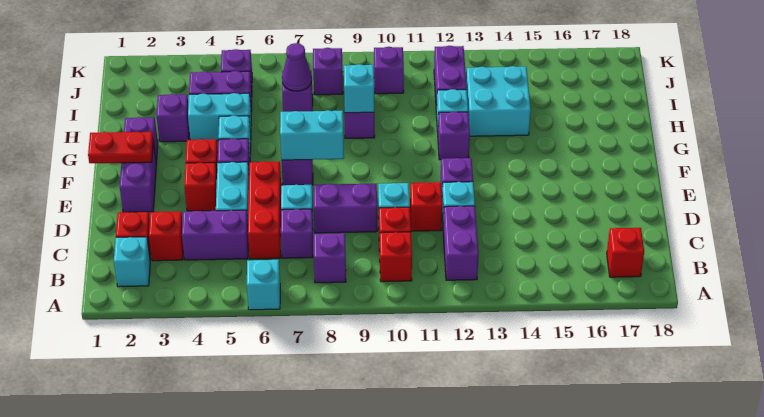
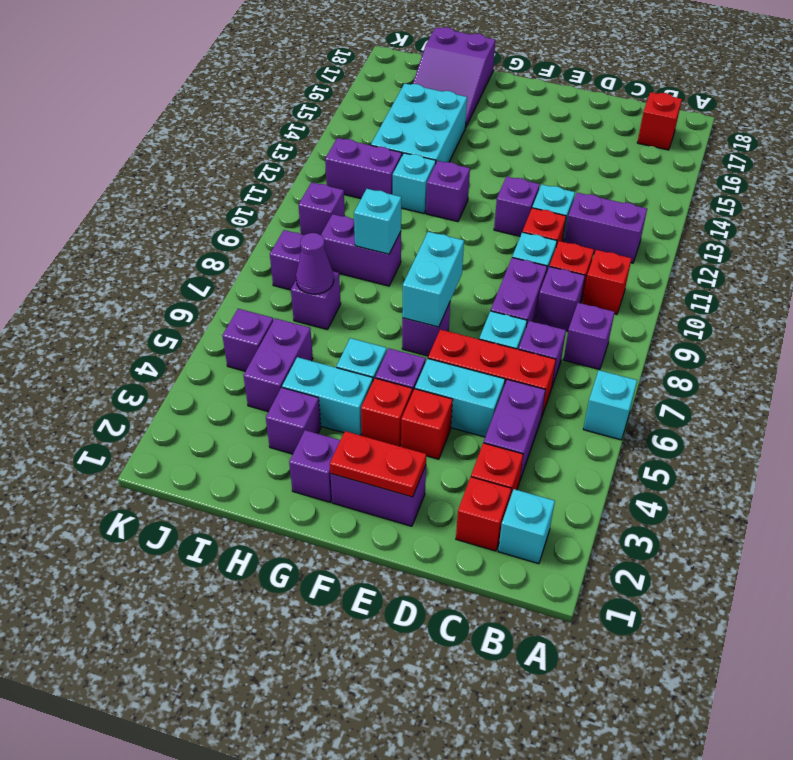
none -> purple 1x1 brick [536,267,585,331]
red 1x2 plate [88,131,153,163] -> red 1x2 plate turned to [330,431,426,497]
cyan 1x2 brick [188,93,251,141] -> cyan 1x2 brick turned to [282,357,373,435]
cyan 2x2 brick [466,66,531,136] -> cyan 2x3 brick [371,84,467,162]
none -> purple 2x3 slope [413,27,495,128]

